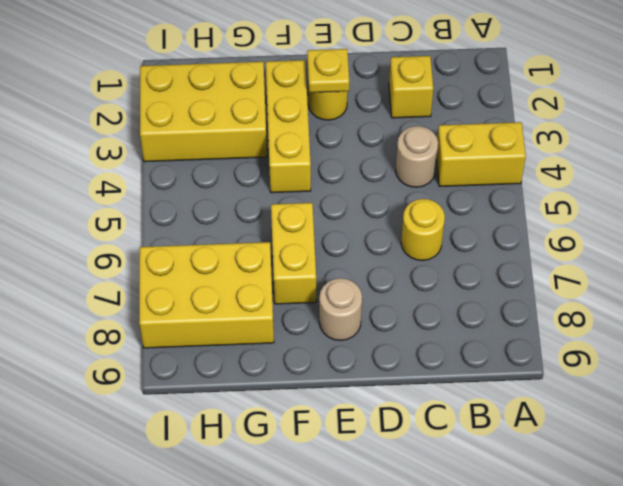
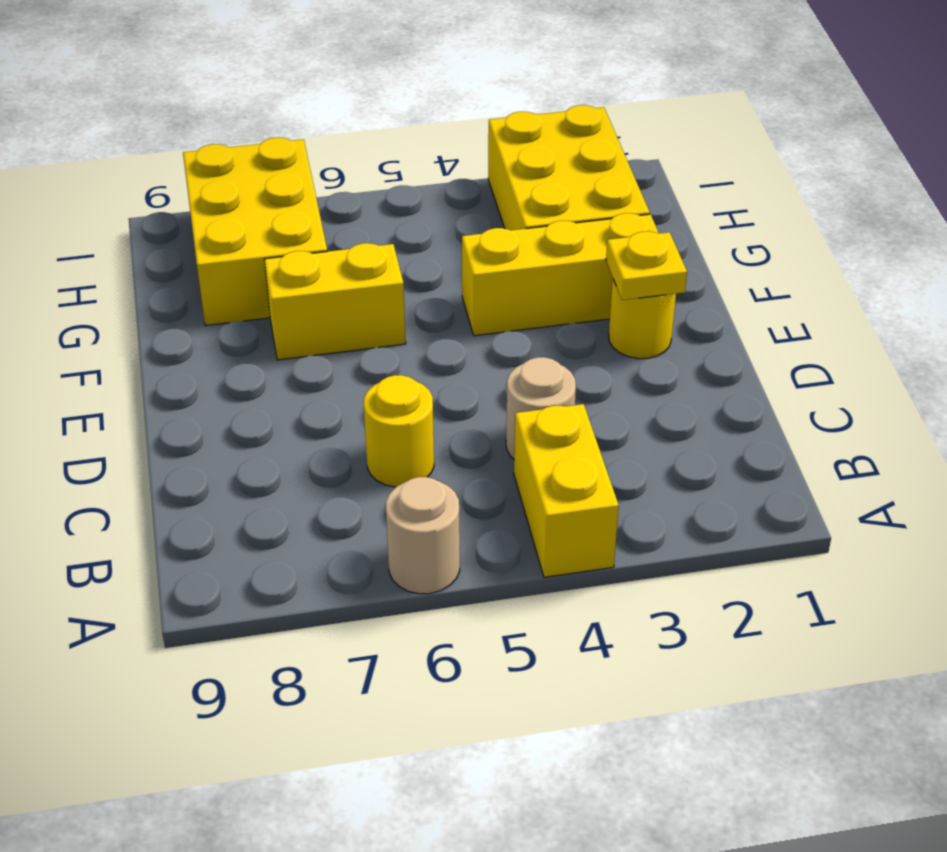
yellow 1x1 brick [389,56,433,118] -> none
tan 1x1 round brick [319,278,362,340] -> tan 1x1 round brick moved to [386,477,460,594]

